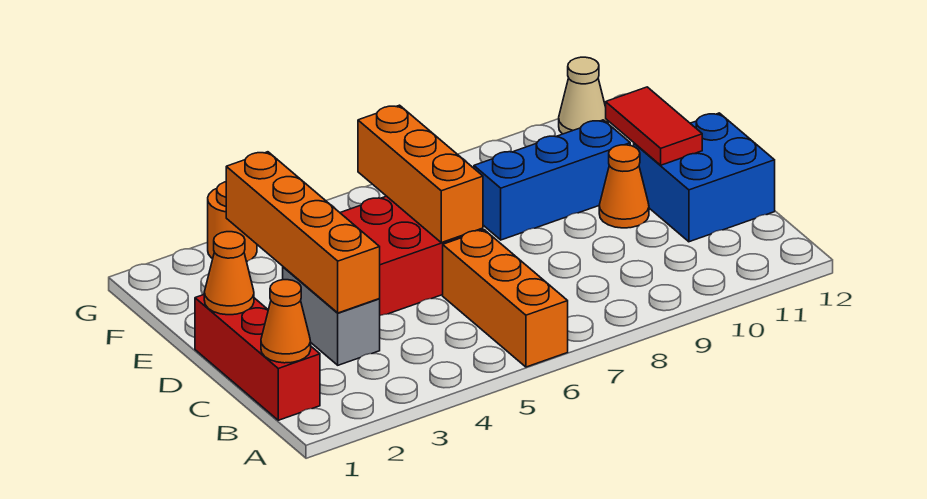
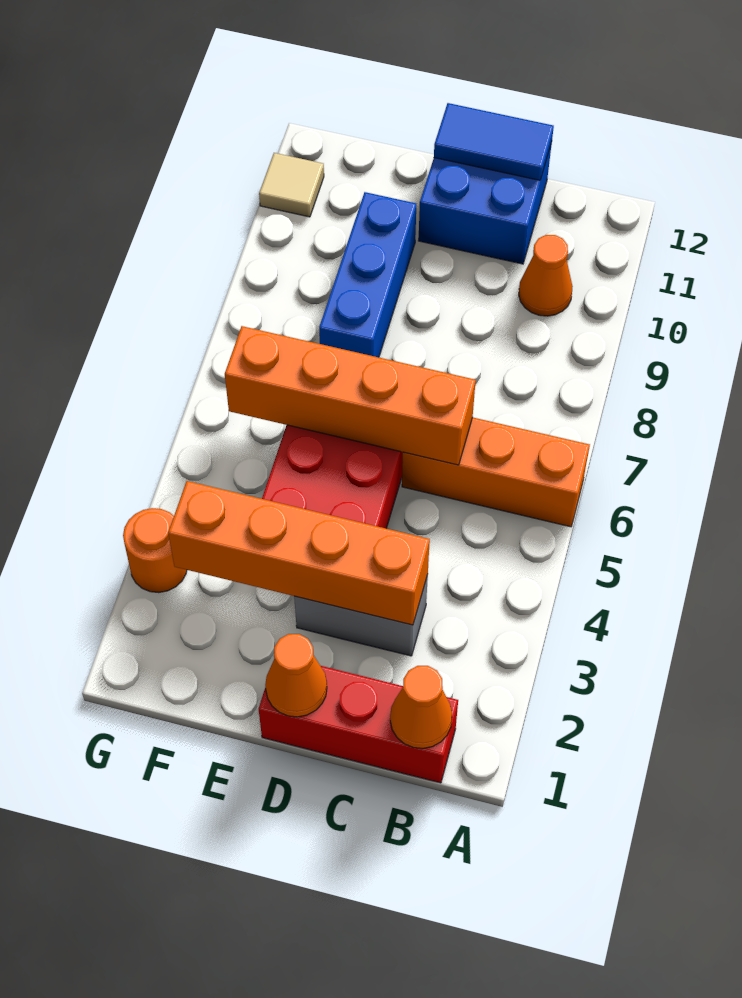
none -> blue 1x2 tile [434,103,554,180]
orange 1x3 brick [358,105,483,243] -> orange 1x4 brick [225,326,476,465]
orange 1x1 cone [599,145,649,228] -> orange 1x1 cone moved to [519,235,573,316]
red 1x2 tile [606,87,702,165] -> none
tan 1x1 cone [559,57,608,134] -> tan 1x1 tile [259,153,324,217]

